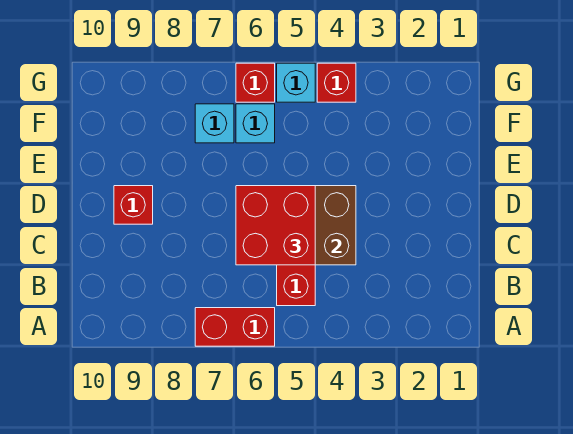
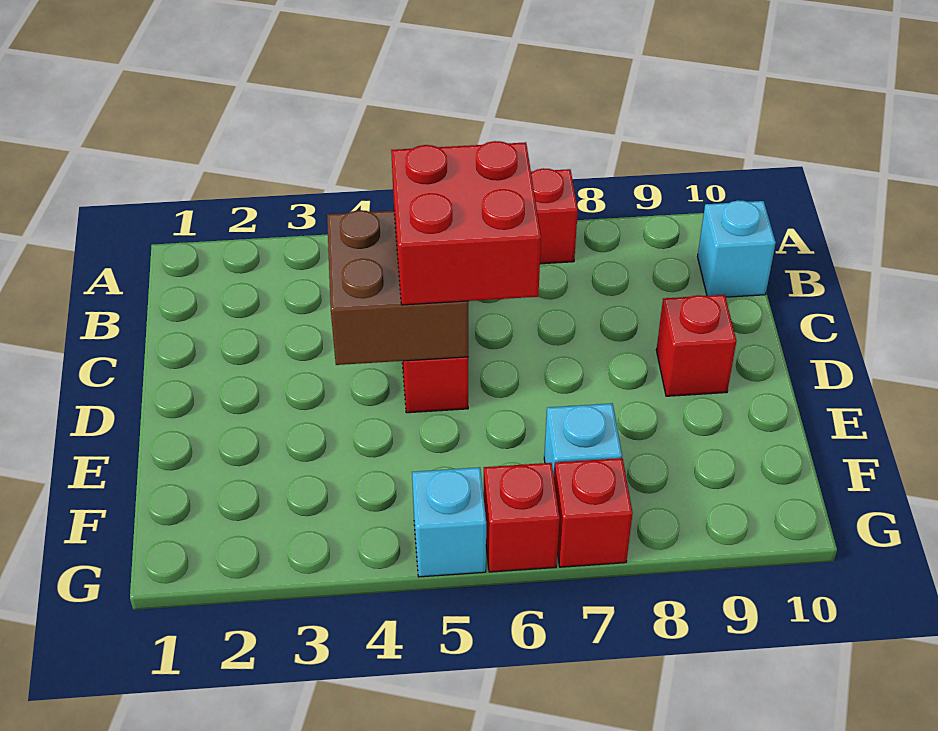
cyan 1x1 brick [236,104,275,143] -> cyan 1x1 brick moved to [698,200,776,297]
red 1x1 brick [317,63,356,102] -> red 1x1 brick moved to [554,458,633,567]

